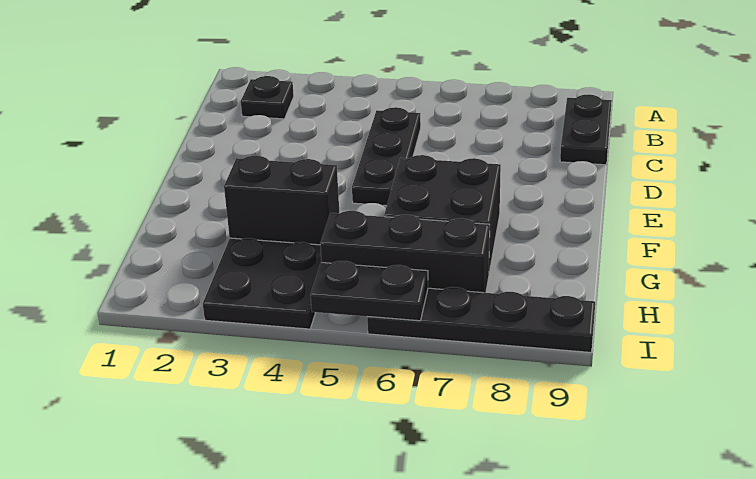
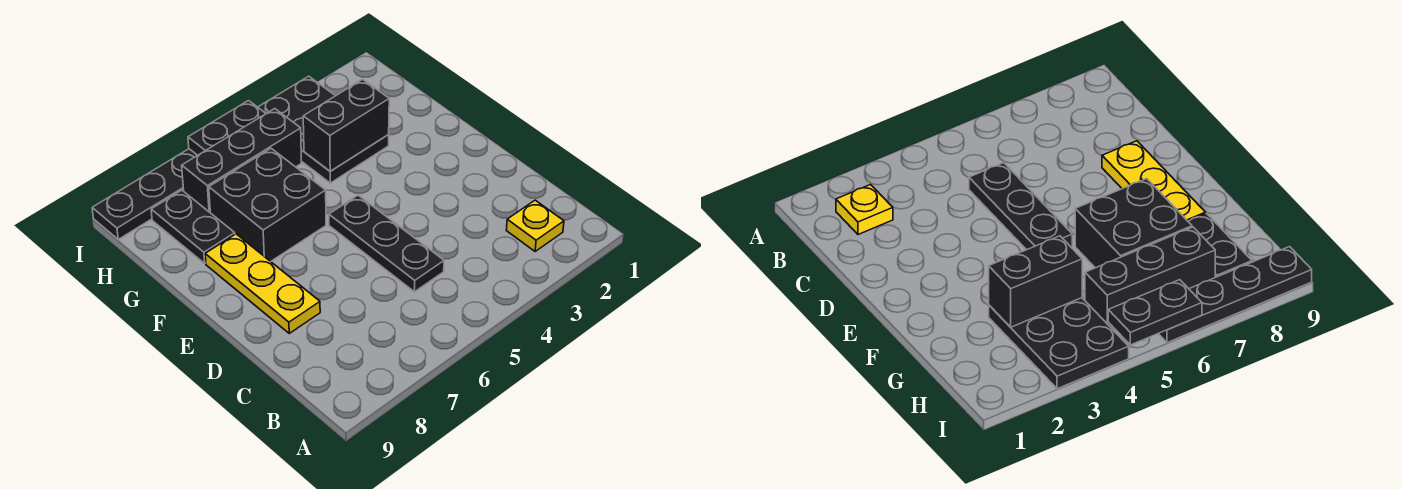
black 1x1 plate [241,76,294,119] -> yellow 1x1 plate [506,200,564,251]
black 1x2 plate [560,94,612,165] -> black 1x2 plate moved to [151,190,235,263]
none -> yellow 1x3 plate [205,234,320,333]

